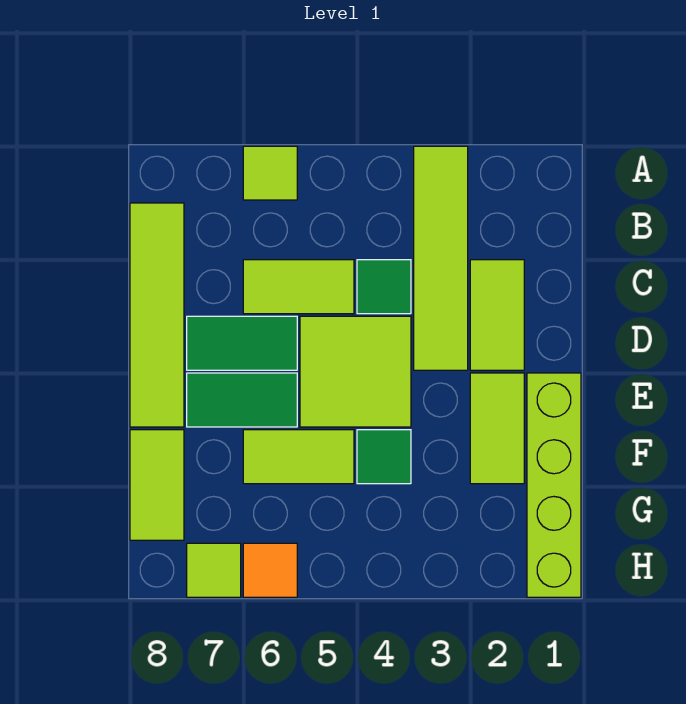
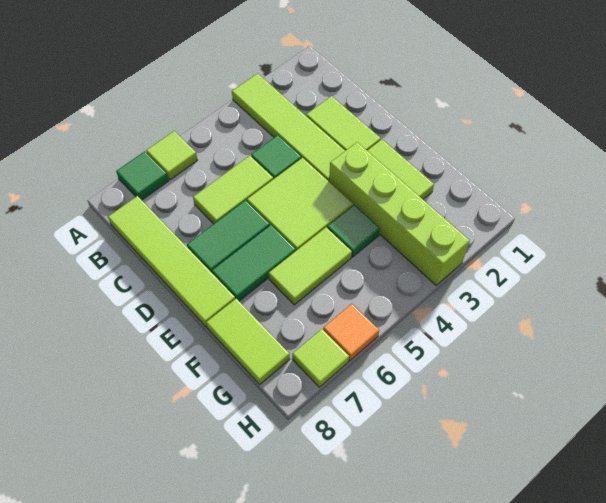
none -> green 1x1 tile [116,151,168,200]
lime 1x4 brick [527,373,581,597] -> lime 1x4 brick moved to [329,142,470,285]

